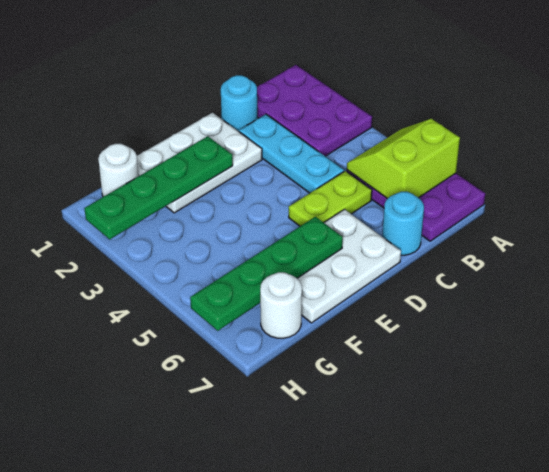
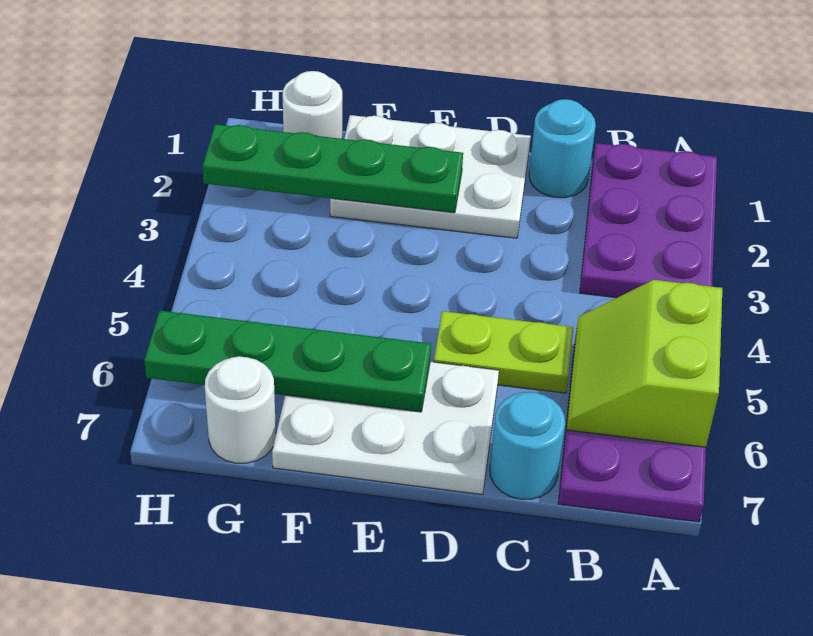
lime 2x2 slope [347,119,460,199] -> lime 2x2 slope turned to [567,280,722,447]
cyan 1x3 plate [239,114,344,193] -> none

